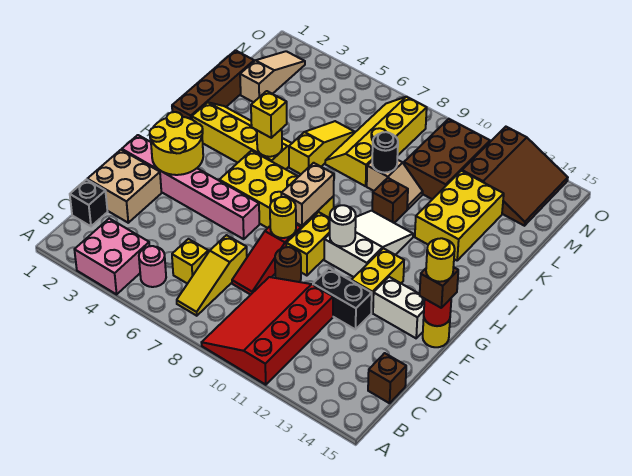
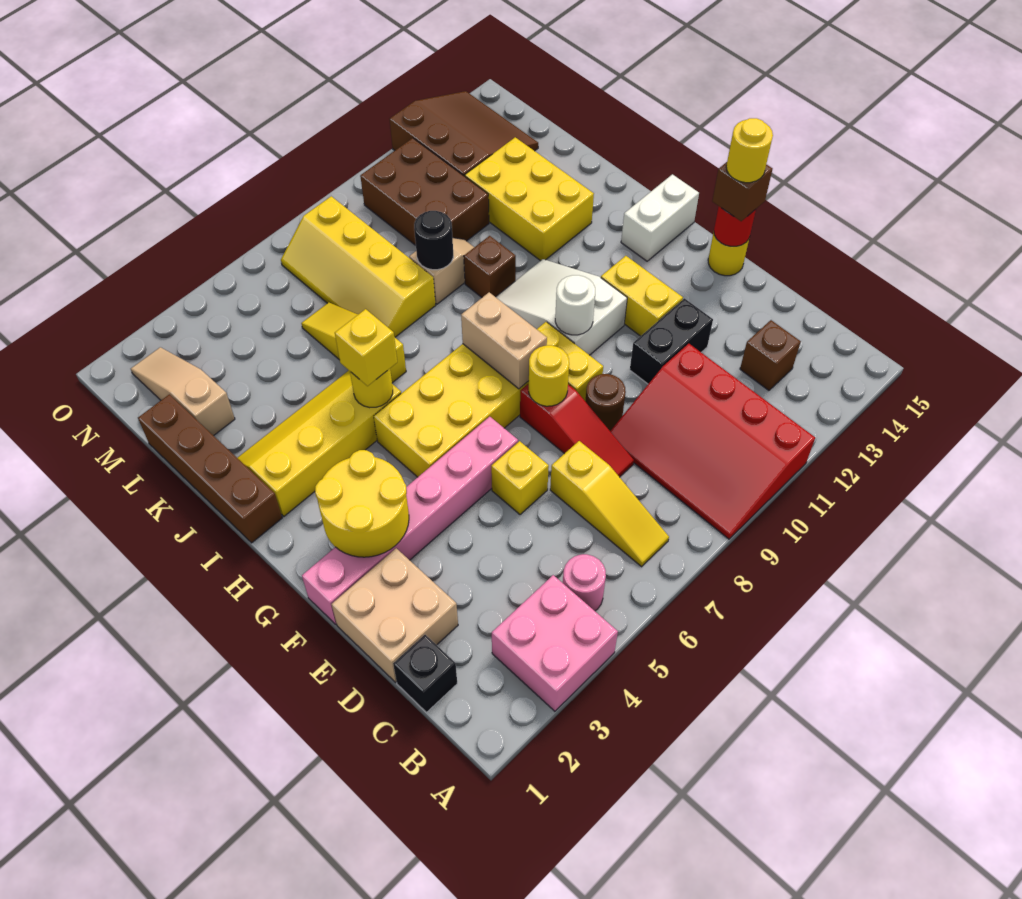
yellow 1x1 brick [172,239,208,284] -> yellow 1x1 brick moved to [491,441,549,515]
brown 1x1 brick [368,353,406,403] -> brown 1x1 brick moved to [740,320,801,390]
white 1x2 brick [373,277,425,338] -> white 1x2 brick moved to [621,174,699,261]

